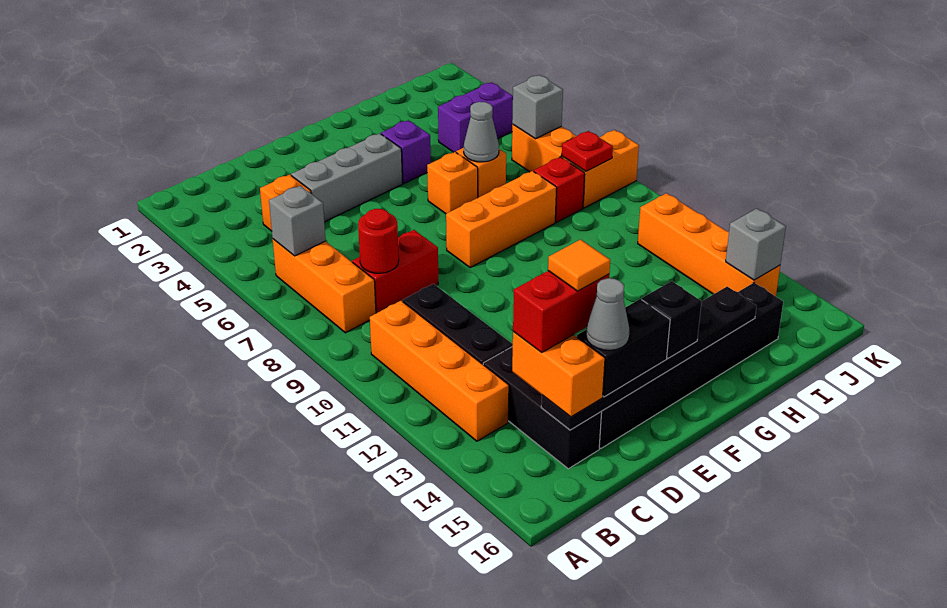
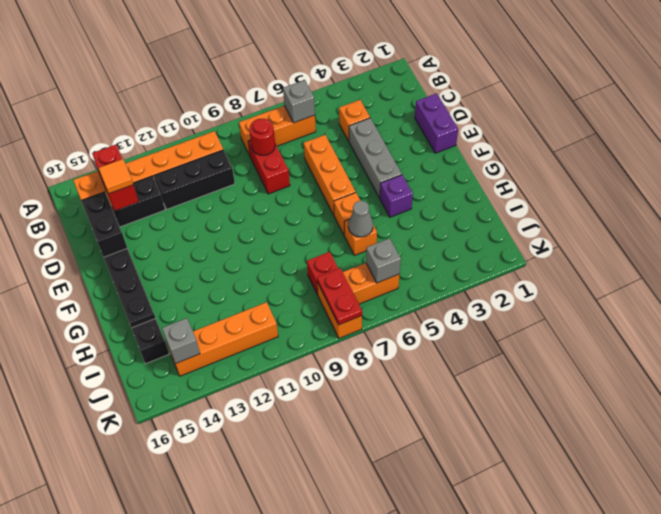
grey 1x1 cone [586,278,629,350] -> none
orange 1x3 brick [446,171,557,268] -> orange 1x3 brick moved to [304,135,356,215]
black 1x1 brick [642,281,702,358] -> none
purple 1x2 brick [438,82,513,152] -> purple 1x2 brick moved to [415,93,458,153]
red 1x1 plate [562,131,613,171] -> red 1x2 plate [317,268,362,325]

